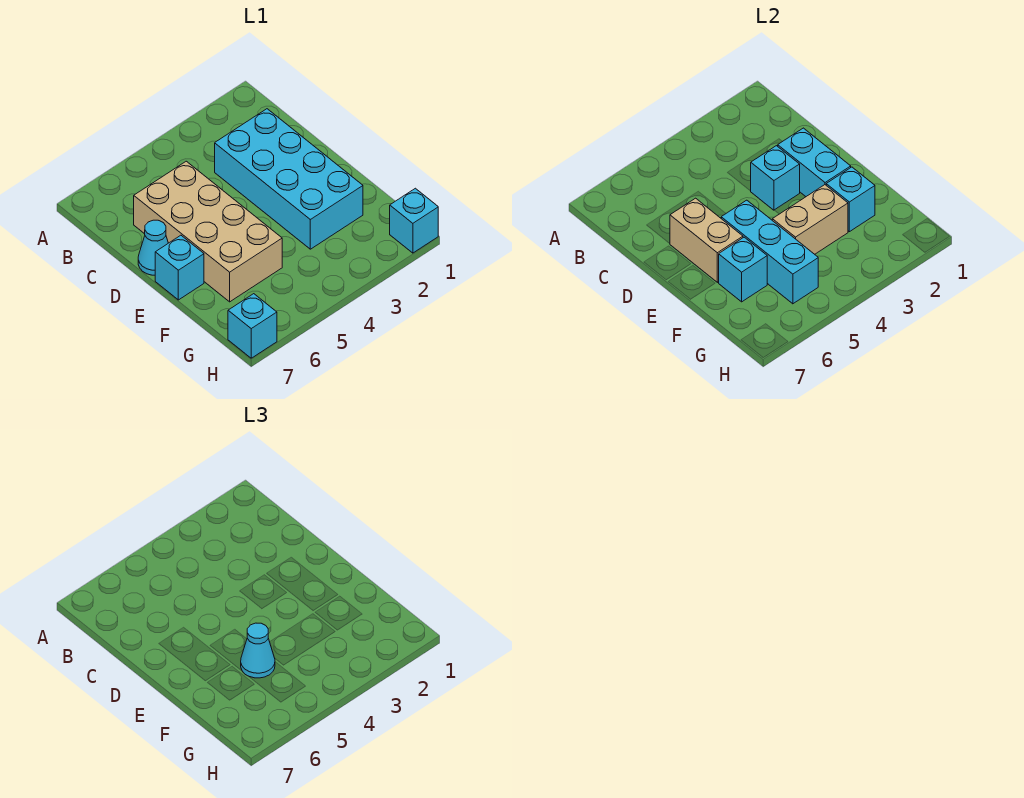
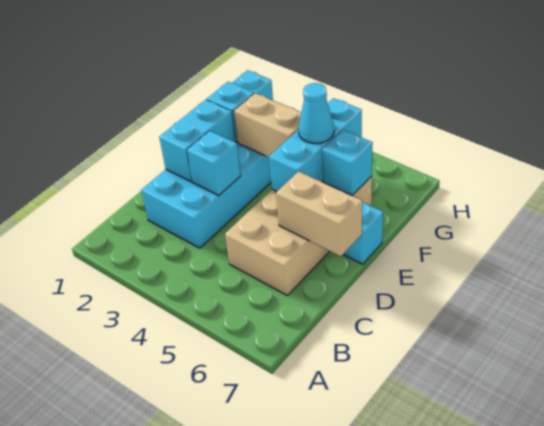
tan 1x2 brick [670,198,743,282] -> tan 1x2 brick turned to [276,171,362,256]
cyan 1x1 cone [138,220,168,275] -> none
cyan 1x1 brick [228,294,277,358] -> none

